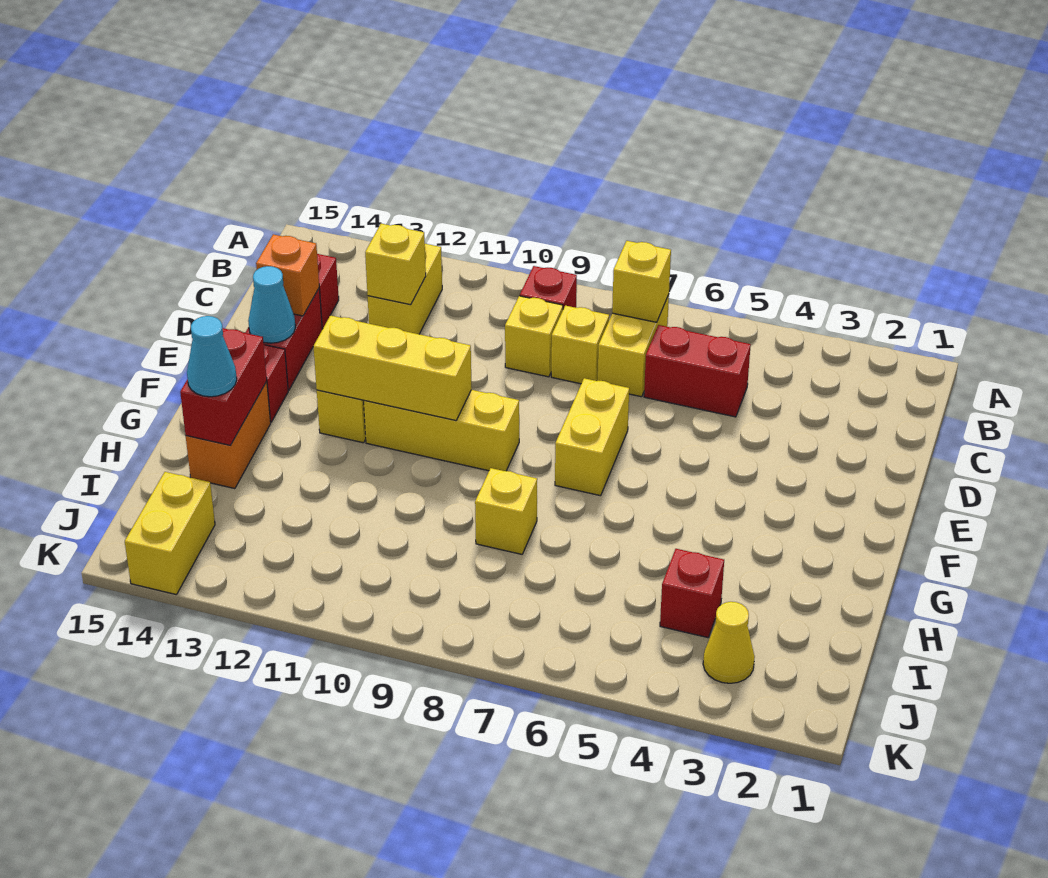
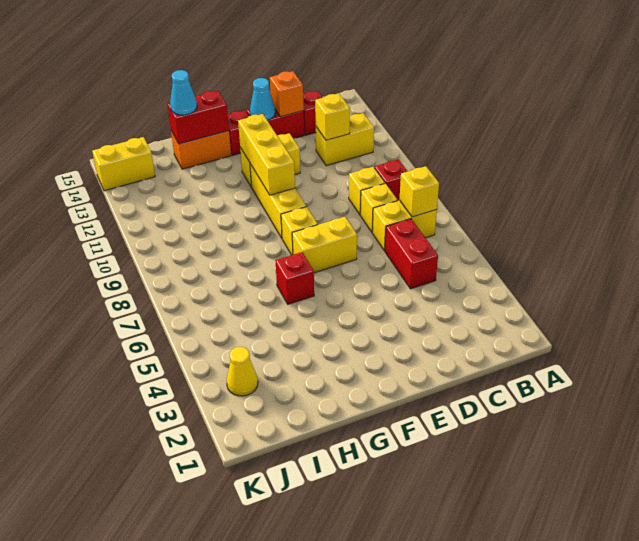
yellow 1x1 brick [475,468,537,554] -> yellow 1x1 brick moved to [281,207,318,255]
red 1x1 brick [660,549,724,638] -> red 1x1 brick moved to [276,252,314,304]

